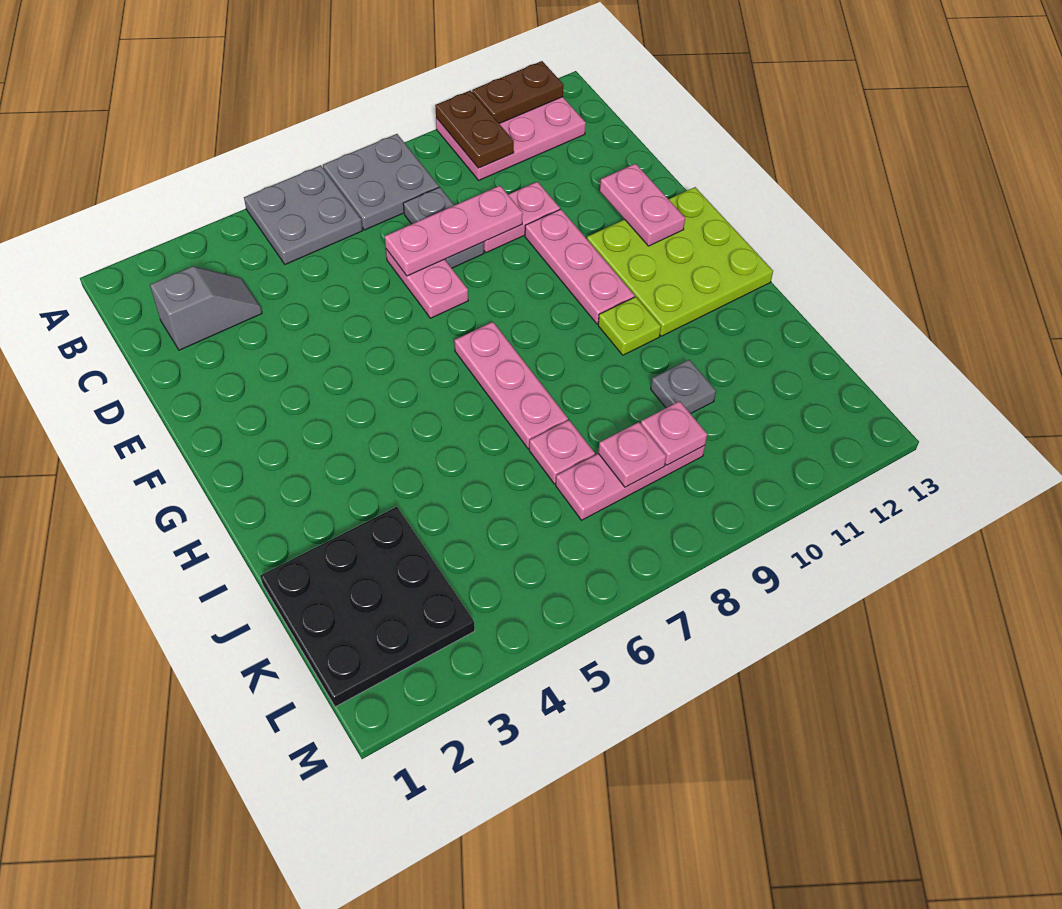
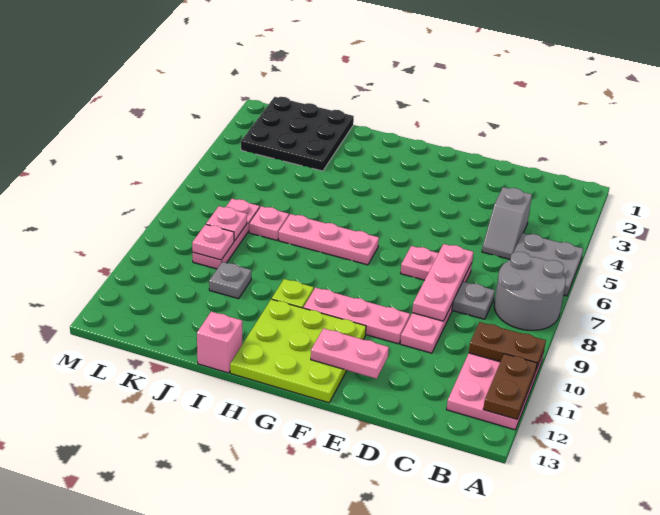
grey 2x2 plate [323,134,439,230] -> grey 2x2 round brick [494,252,566,330]
grey 1x2 slope [150,266,262,350] -> grey 1x2 slope moved to [482,187,532,259]
none -> pink 1x1 brick [197,312,242,373]

